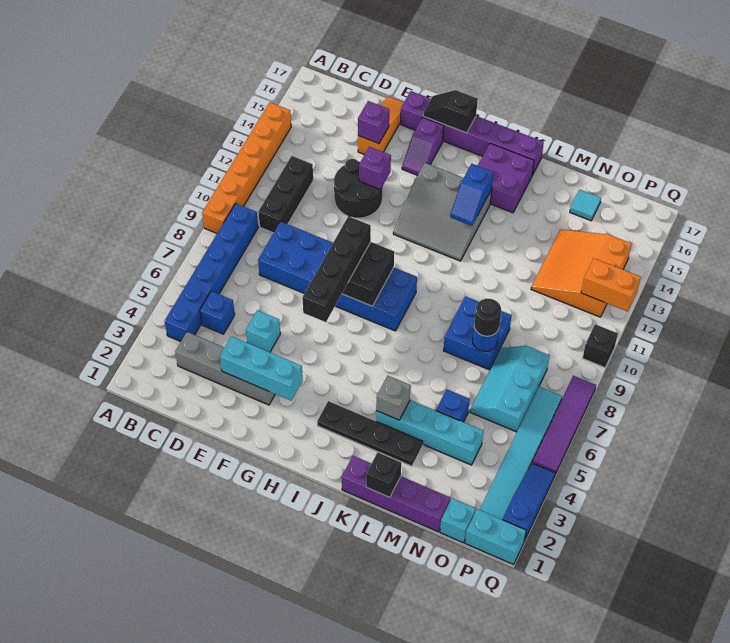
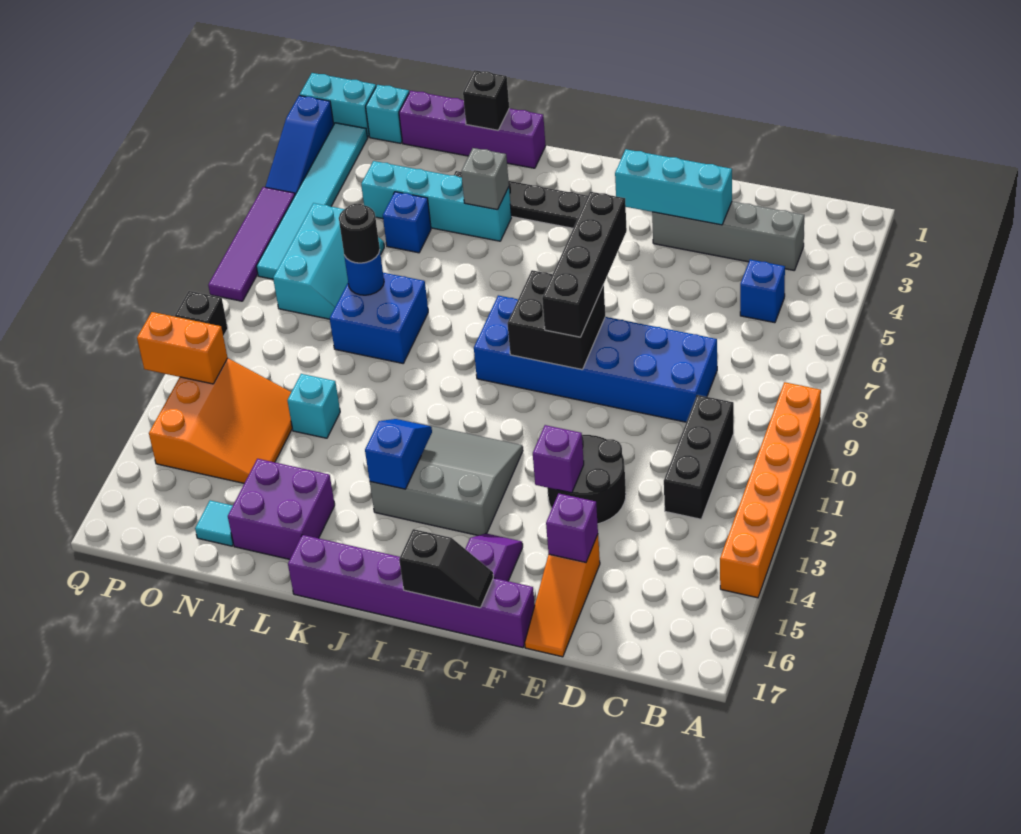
blue 1x6 brick [165,203,258,342] -> none
cyan 1x1 brick [246,310,280,352] -> cyan 1x1 brick moved to [287,374,340,438]
purple 2x2 brick [478,143,534,213] -> purple 2x2 brick moved to [228,459,335,559]

